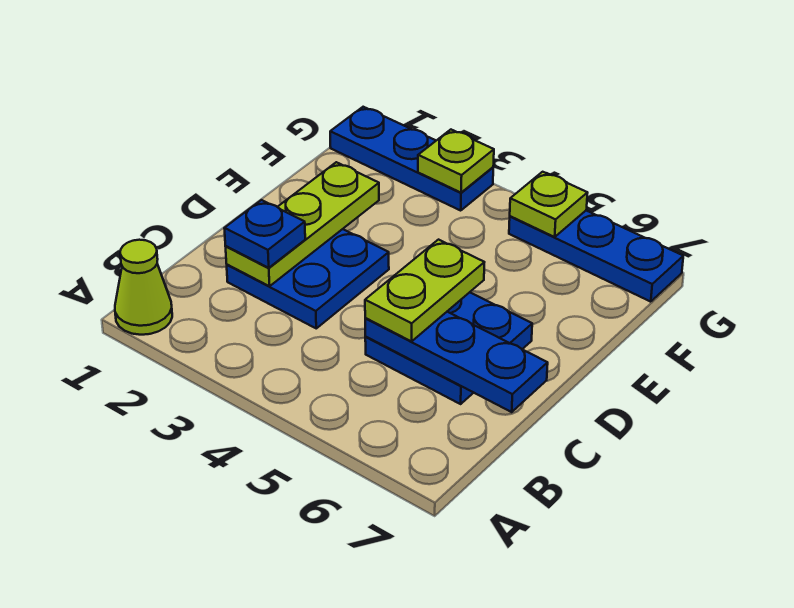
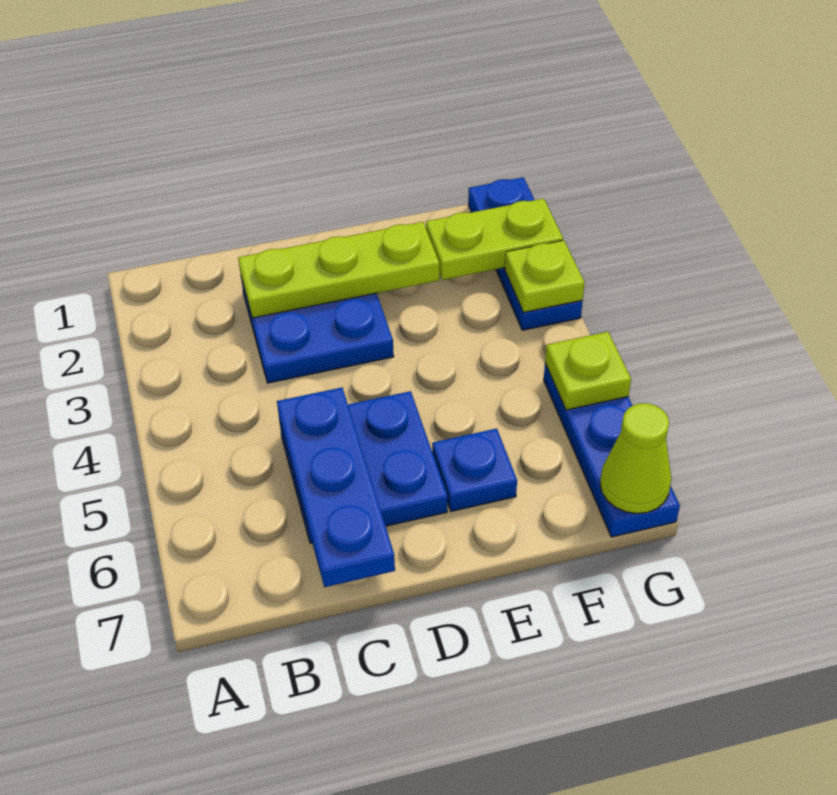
lime 1x1 cone [115,240,172,335] -> lime 1x1 cone moved to [600,403,671,514]
blue 1x1 plate [224,200,305,268] -> blue 1x1 plate moved to [432,429,517,511]
lime 1x2 plate [365,240,484,341] -> lime 1x2 plate moved to [426,199,563,280]

